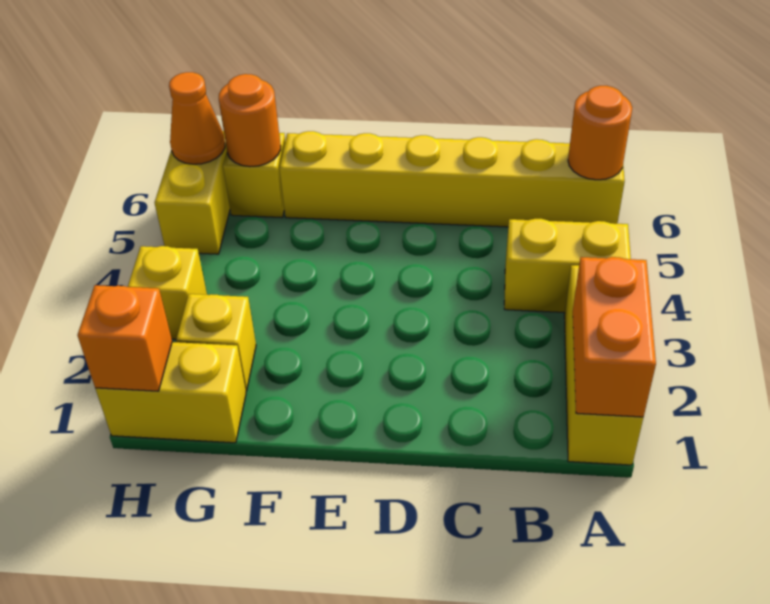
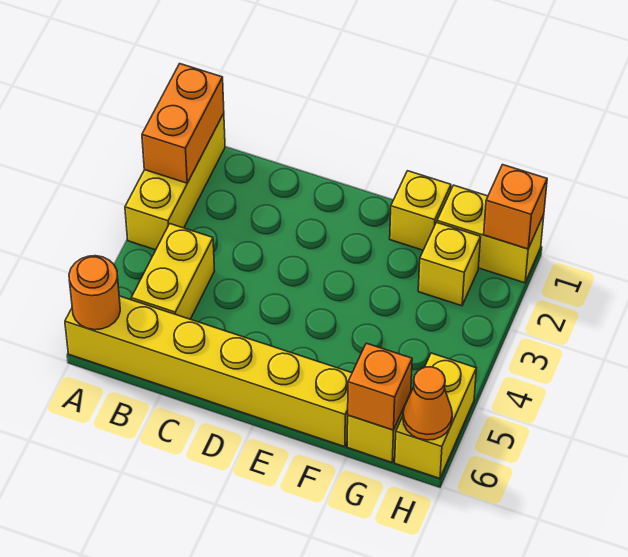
yellow 1x2 brick [504,219,631,313] -> yellow 1x2 brick turned to [131,224,214,319]
orange 1x1 round brick [219,74,281,167] -> orange 1x1 brick [348,343,412,430]
yellow 1x1 brick [128,246,207,339] -> yellow 1x1 brick moved to [390,171,451,250]

